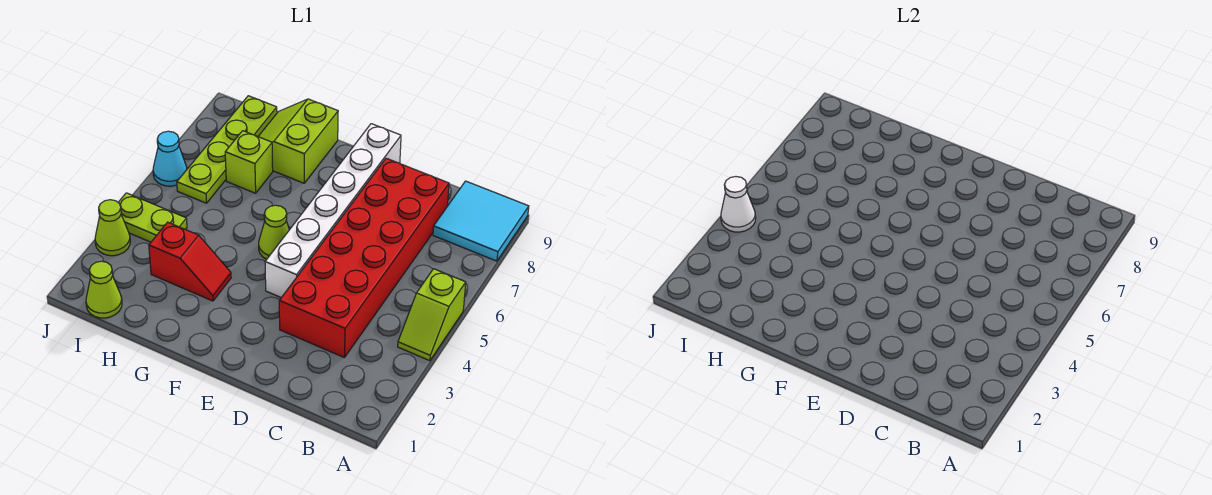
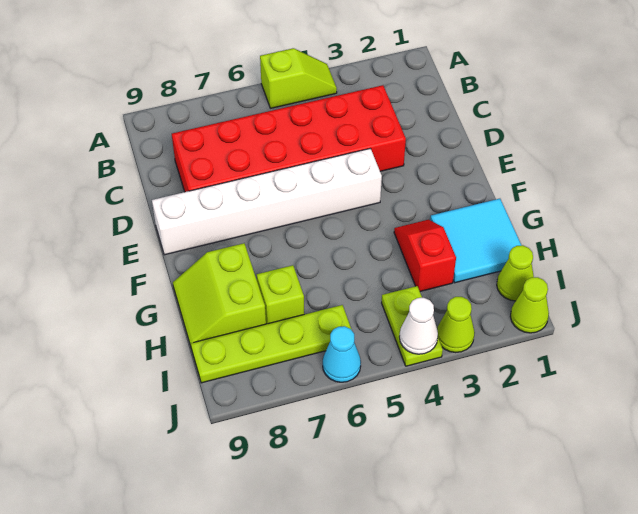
cyan 2x2 tile [433,181,529,261] -> cyan 2x2 tile moved to [430,199,521,283]
lime 1x1 cone [259,205,289,259] -> lime 1x1 cone moved to [510,277,549,333]
lime 2x2 slope [258,99,338,183] -> lime 2x2 slope turned to [173,243,266,349]

